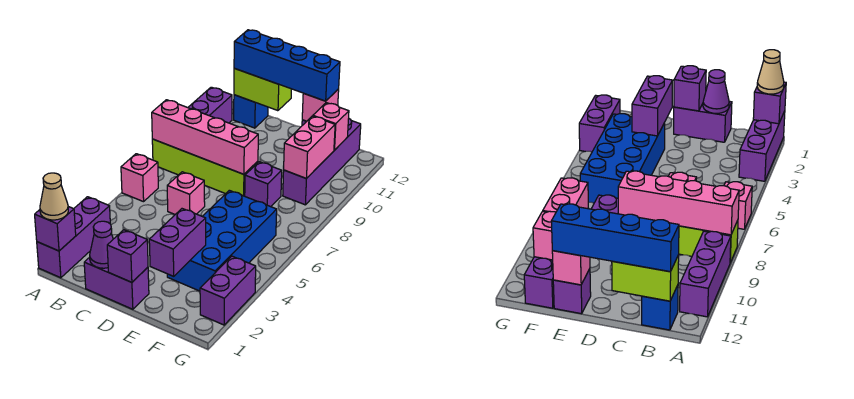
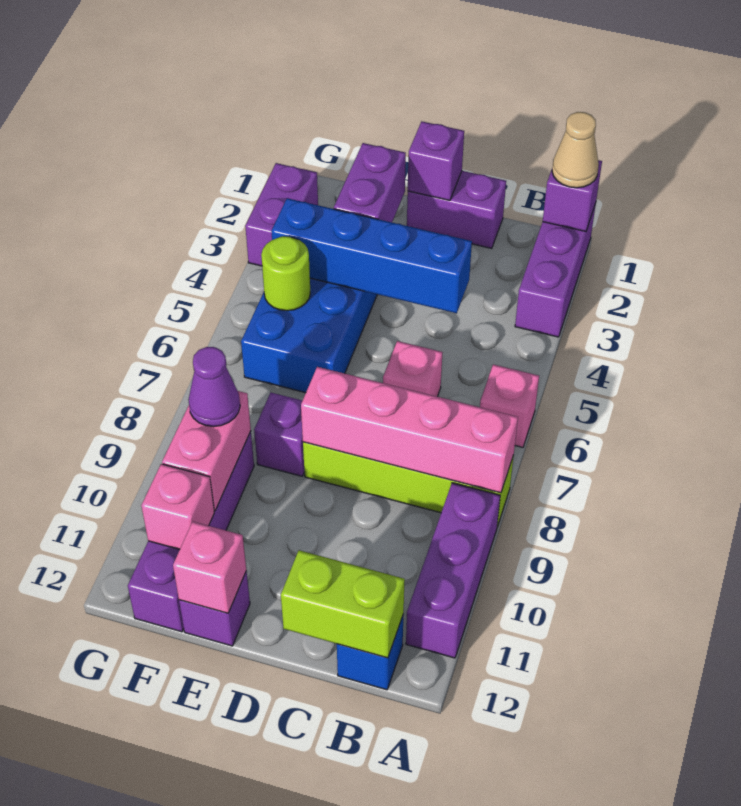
blue 1x4 brick [234,30,340,101] -> blue 1x4 brick moved to [271,198,472,313]
purple 1x1 cone [90,221,113,268] -> purple 1x1 cone moved to [188,347,240,427]
none -> lime 1x1 round brick [261,236,310,311]

